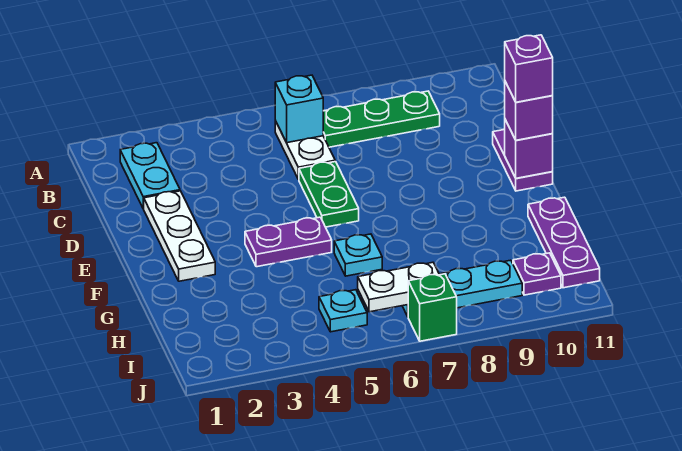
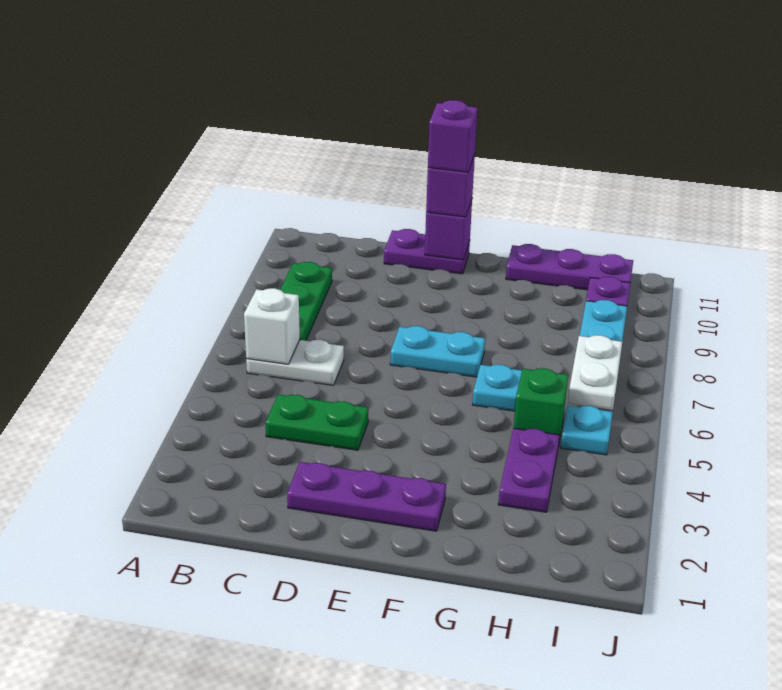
cyan 1x2 plate [120,143,180,209] -> cyan 1x2 plate moved to [390,326,485,377]
cyan 1x1 brick [275,75,323,143] -> white 1x1 brick [244,288,300,364]
white 1x3 plate [144,191,215,281] -> purple 1x3 plate [287,462,446,531]
green 1x2 plate [299,162,359,227] -> green 1x2 plate moved to [266,394,368,450]
purple 1x2 plate [245,217,332,267] -> purple 1x2 plate moved to [498,428,560,512]
green 1x1 brick [408,274,457,341] -> green 1x1 brick moved to [514,368,568,446]

